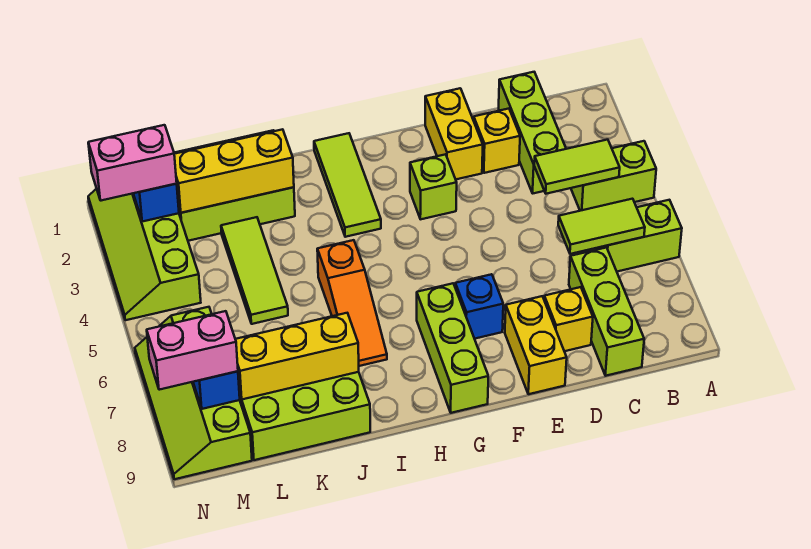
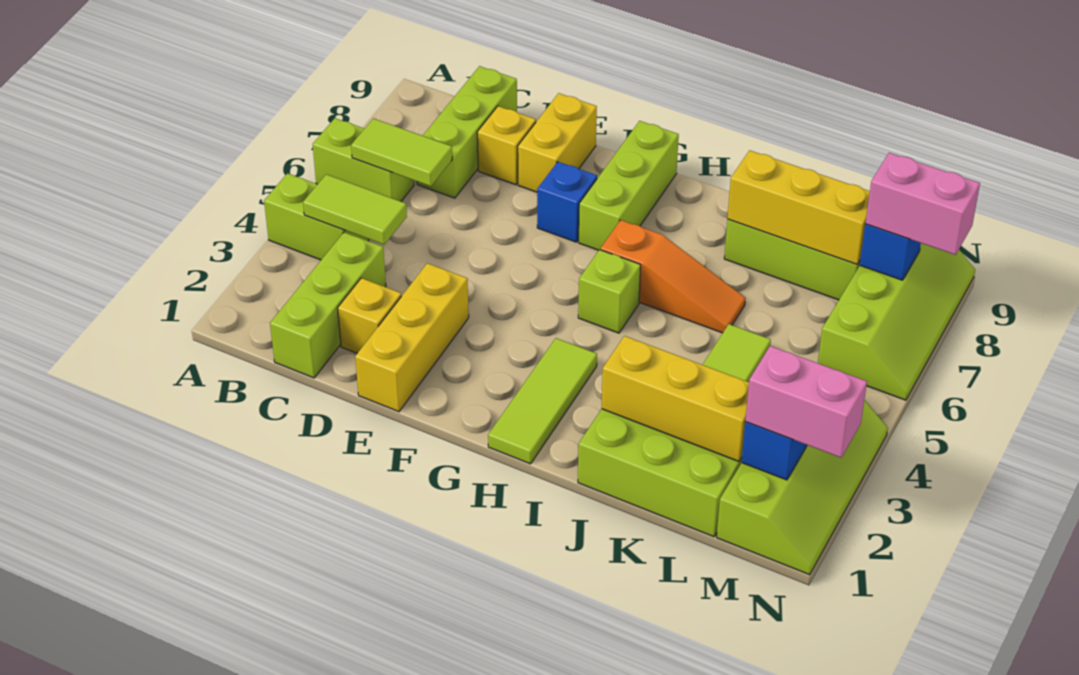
yellow 1x2 brick [425,88,483,179] -> yellow 1x3 brick [355,263,469,412]
lime 1x1 brick [410,154,457,219] -> lime 1x1 brick moved to [578,250,641,333]
orange 1x3 slope [317,240,387,366] -> orange 1x3 slope turned to [601,220,746,333]

